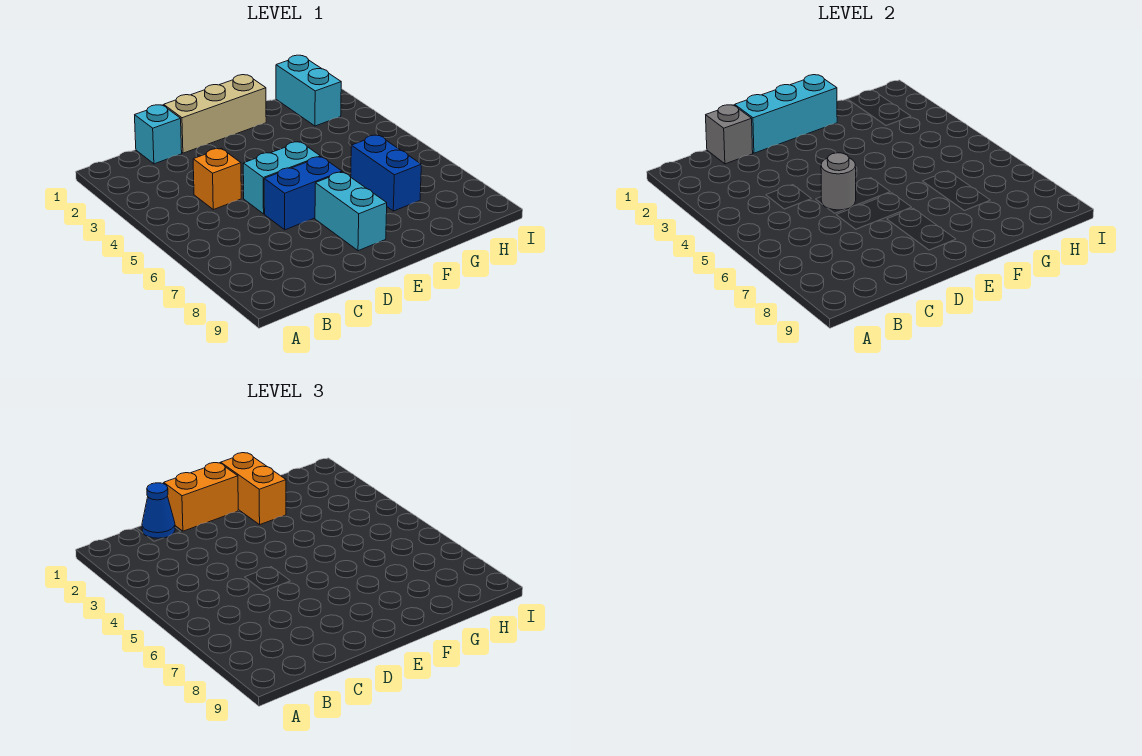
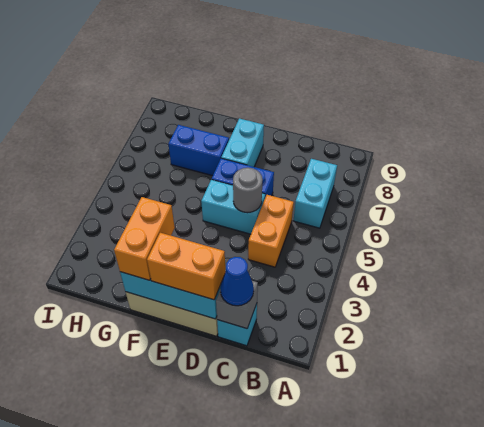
orange 1x1 brick [193,148,241,210] -> orange 1x2 brick [248,195,294,267]
blue 1x2 brick [351,135,421,211] -> blue 1x2 brick turned to [169,125,229,176]
cyan 1x2 brick [276,55,341,126] -> cyan 1x2 brick moved to [294,159,337,228]

